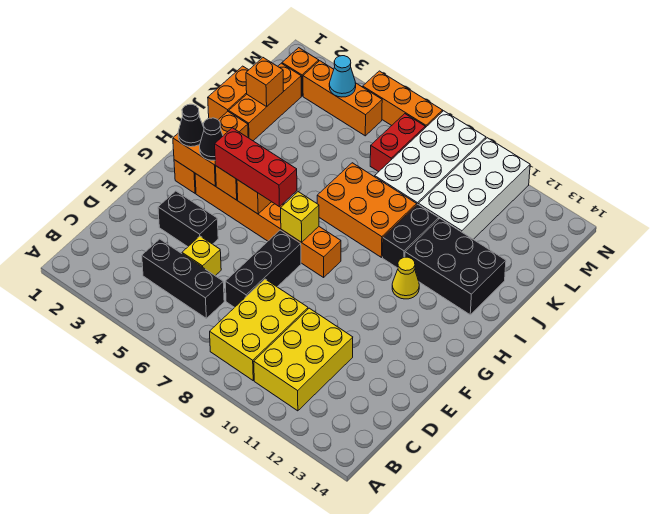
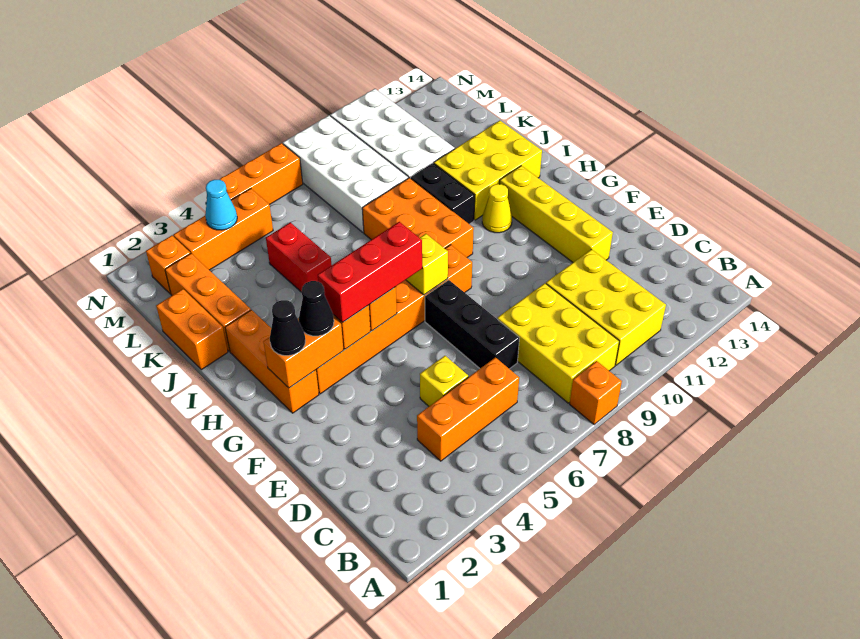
black 1x3 brick [142,239,224,318] -> orange 1x3 brick [417,357,519,461]
black 1x2 brick [158,191,218,247] -> none
none -> yellow 1x4 brick [500,166,613,262]
orange 2x3 brick [317,163,417,257] -> orange 2x3 brick turned to [362,178,474,257]
black 2x3 brick [405,218,506,315] -> yellow 2x3 brick [434,121,542,220]
orange 1x1 brick [246,58,284,107] -> orange 1x1 brick moved to [570,361,622,425]
red 1x2 brick [370,114,425,172] -> red 1x2 brick moved to [266,222,332,292]

